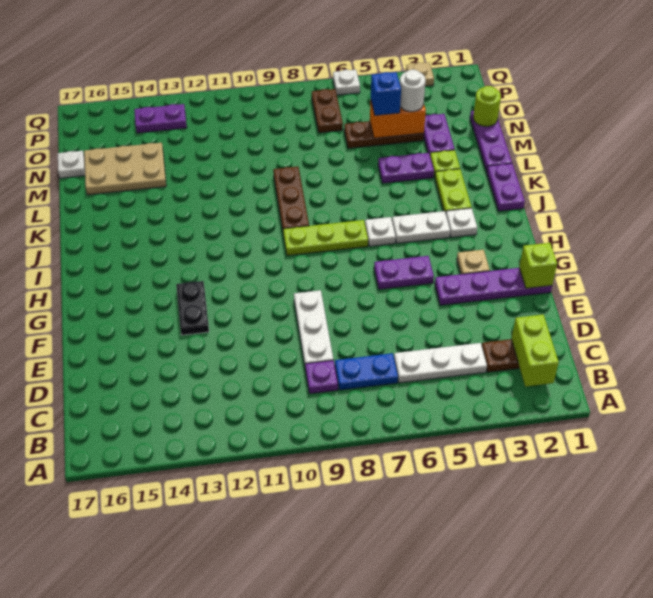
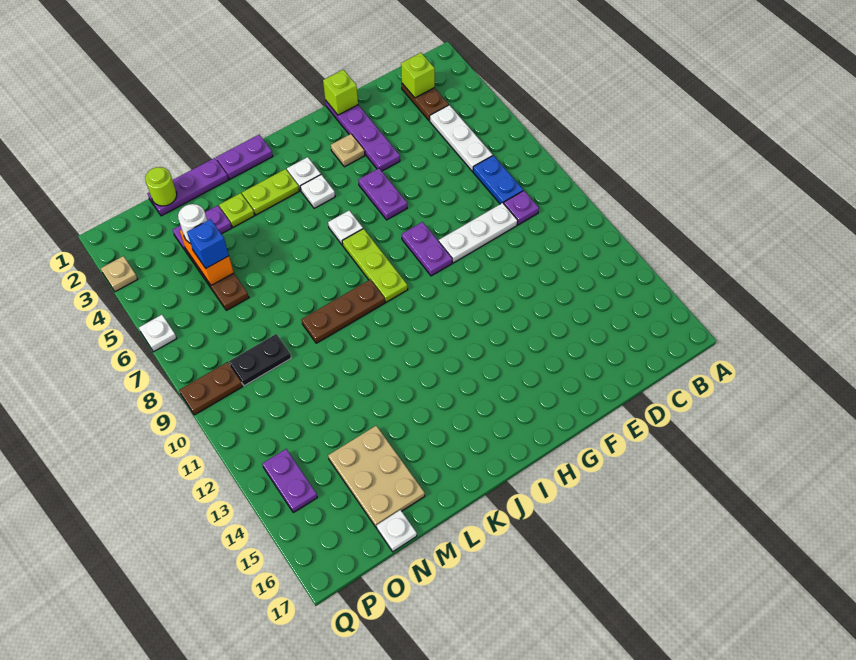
lime 1x2 brick [511,315,559,387] -> lime 1x1 brick [401,53,435,98]
black 1x2 plate [176,281,209,335] -> black 1x2 plate moved to [229,334,291,386]
white 1x2 plate [392,211,450,243] -> white 1x1 plate [300,175,335,208]
purple 1x2 plate [378,153,434,183] -> purple 1x2 plate moved to [402,222,452,276]
brown 1x2 plate [312,89,343,133] -> brown 1x2 plate moved to [179,362,243,415]

